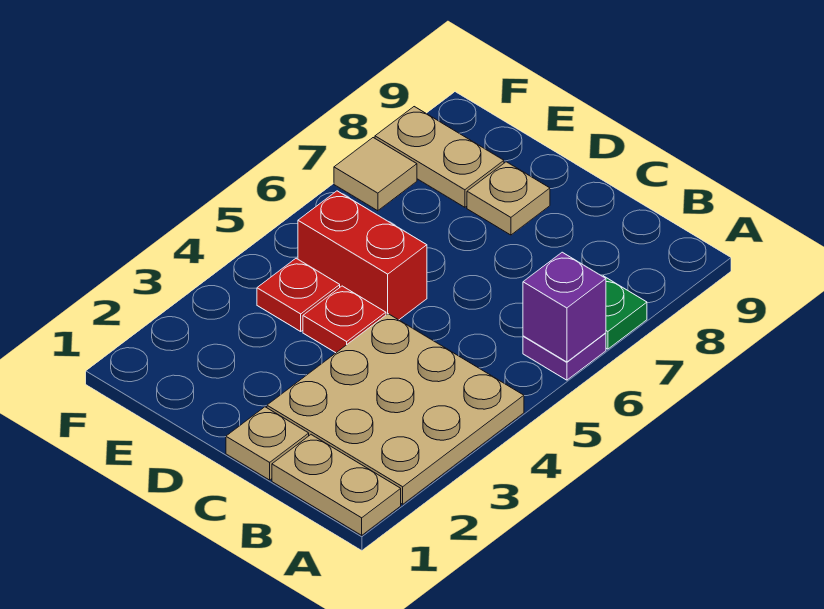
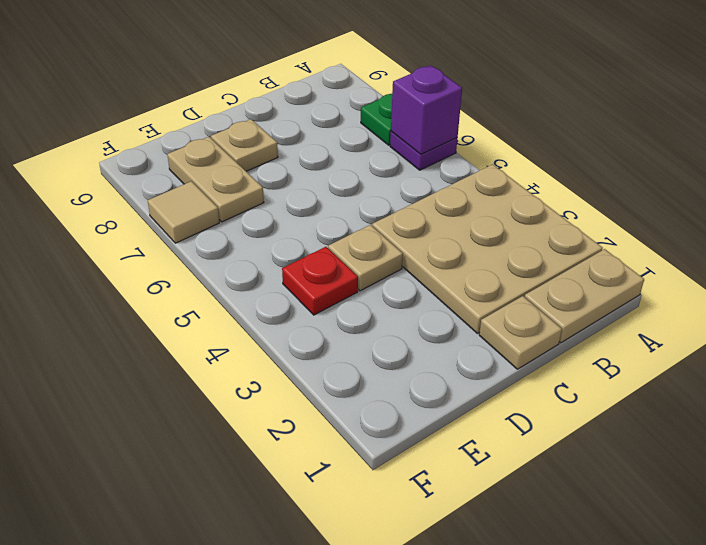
red 1x1 plate [303,286,386,353] -> tan 1x1 plate [328,225,403,291]
red 1x2 brick [298,191,427,320] -> none
tan 1x2 plate [375,107,504,207] -> tan 1x2 plate turned to [167,137,264,222]

